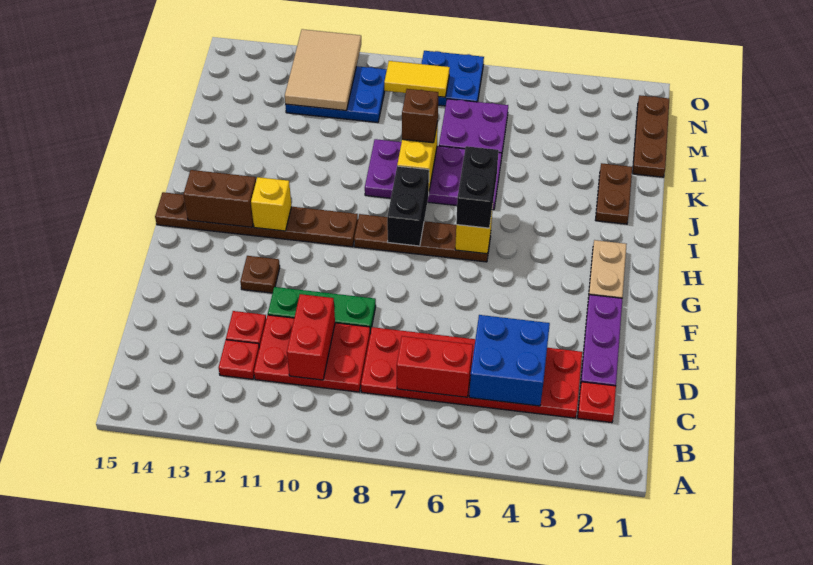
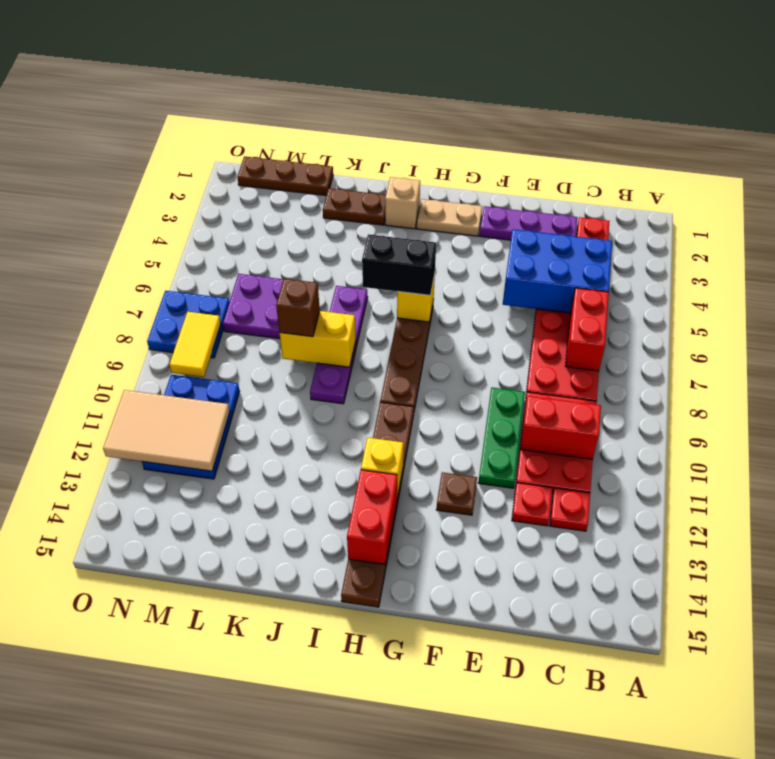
blue 2x2 brick [469,315,550,406] -> blue 2x3 brick [503,229,612,313]
black 1x2 brick [387,166,429,246] -> none
brown 1x2 brick [183,170,256,227] -> red 1x2 brick [347,470,397,564]
none -> tan 1x1 brick [385,177,420,229]
purple 2x4 plate [365,139,502,210] -> purple 1x4 plate [310,286,368,404]

